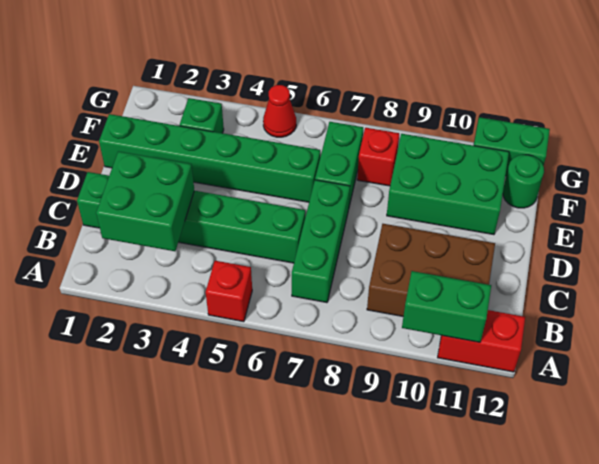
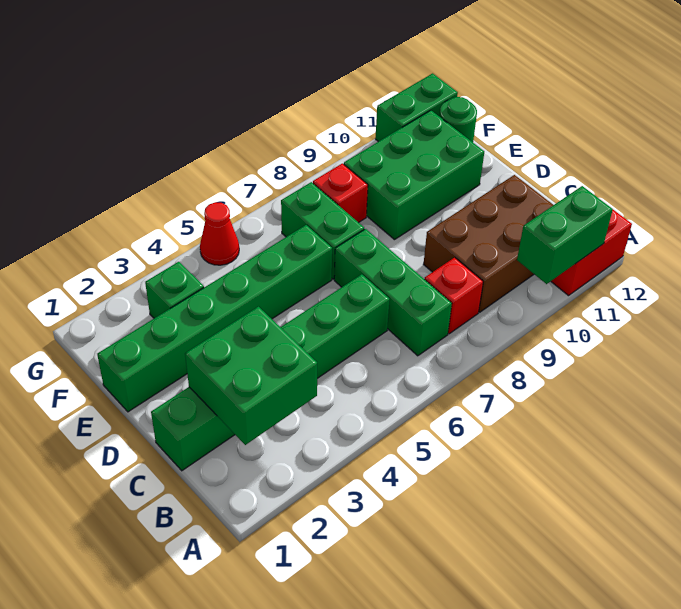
red 1x1 brick [206,261,252,322] -> red 1x1 brick moved to [425,257,483,334]

